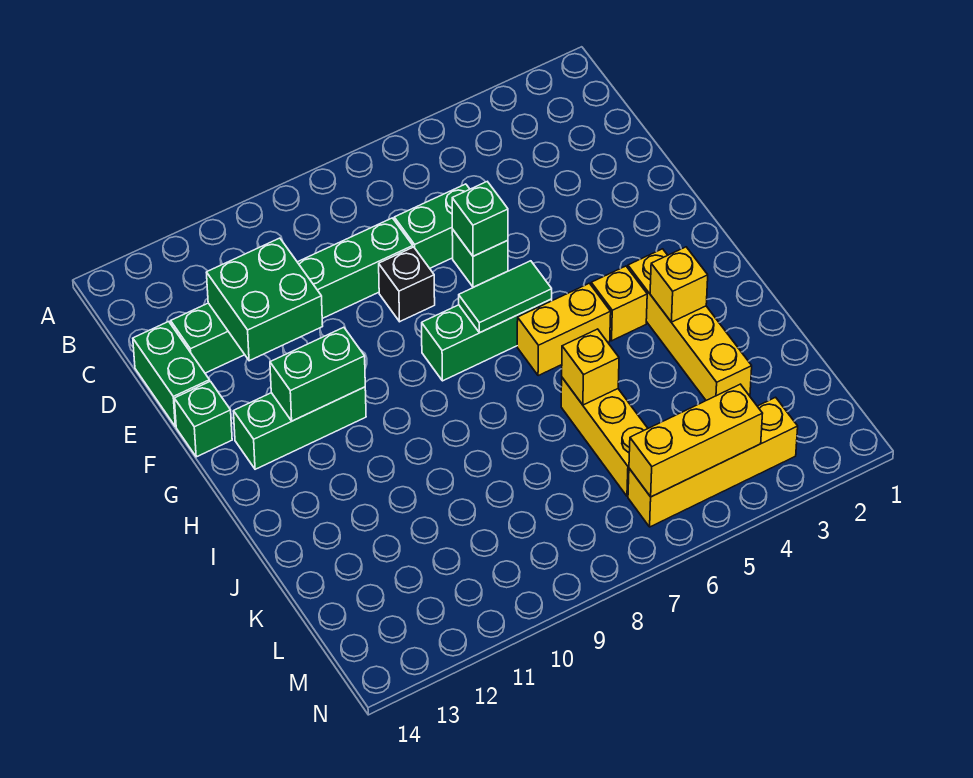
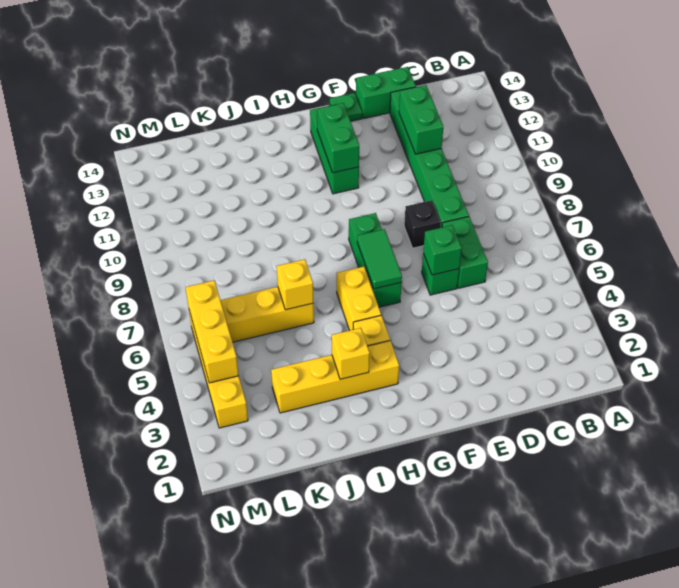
green 2x2 brick [206,238,323,361] -> green 1x2 brick [399,85,443,154]
green 1x1 brick [174,381,232,457] -> green 1x1 plate [330,93,362,121]

